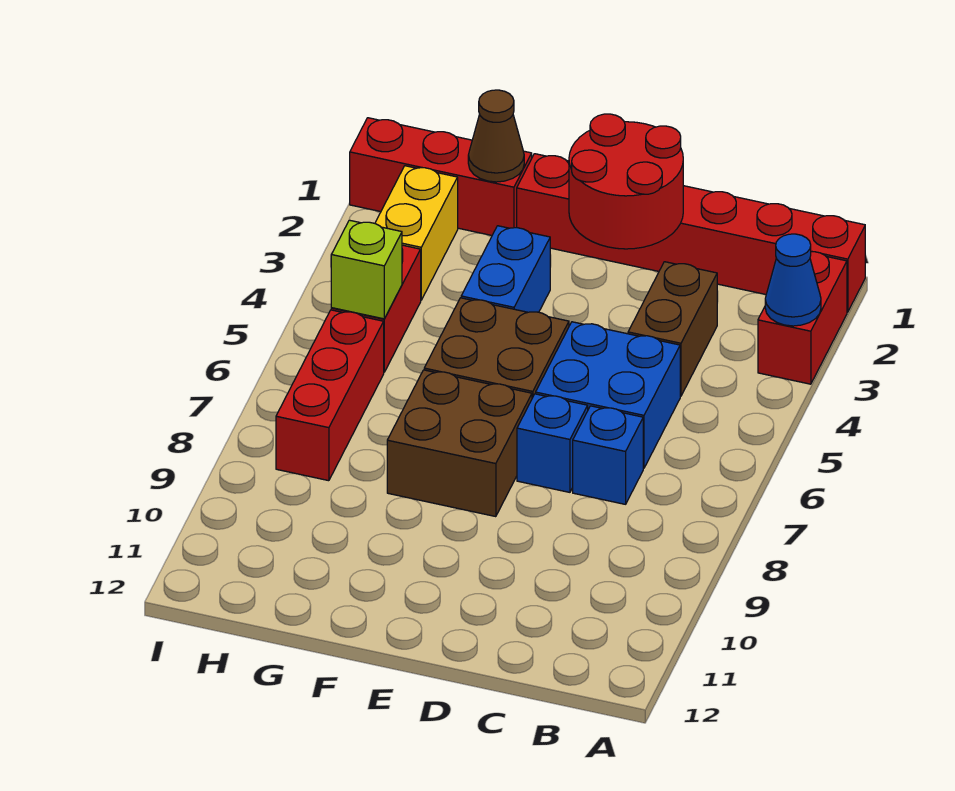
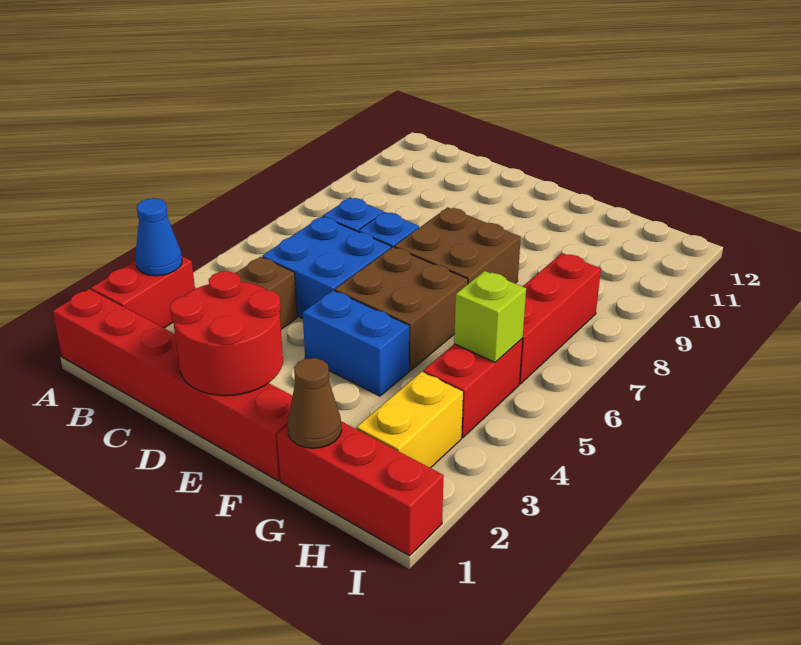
blue 1x2 brick [461,226,550,312] -> blue 1x2 brick turned to [303,290,409,396]

